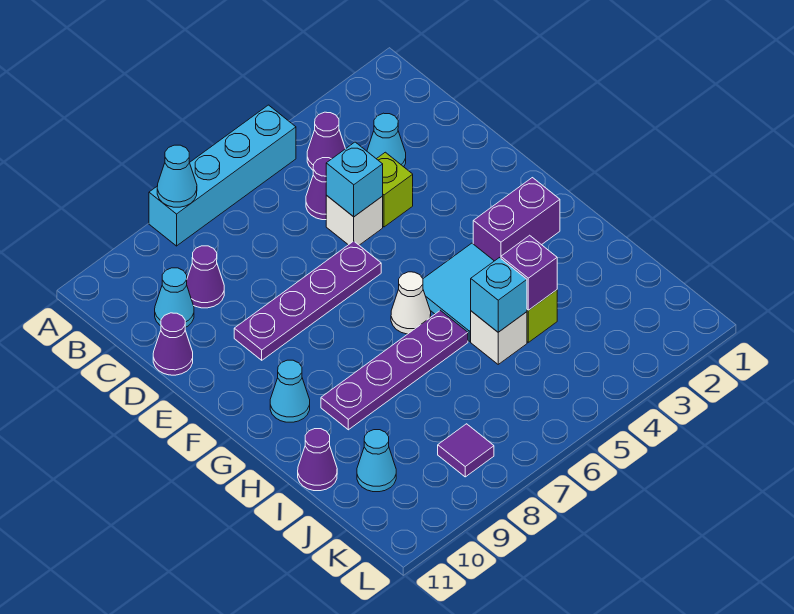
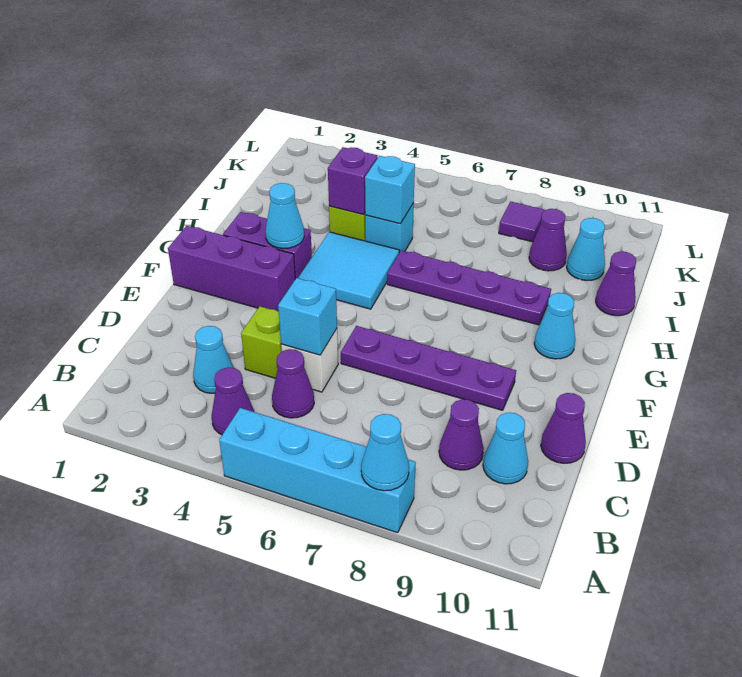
none -> purple 1x3 brick [168,226,295,312]
none -> cyan 1x1 cone [265,183,304,249]
white 1x1 cone [391,272,431,334] -> none
white 1x1 brick [471,311,527,364] -> cyan 1x1 brick [365,203,414,252]
none -> purple 1x1 cone [529,209,567,271]

